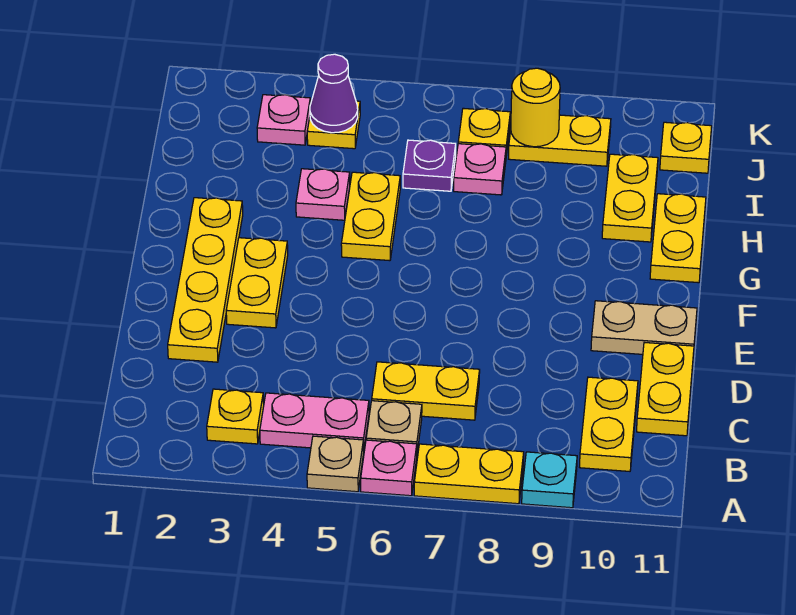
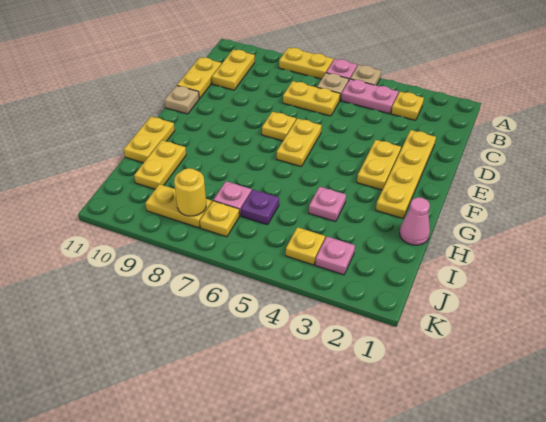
cyan 1x1 plate [522,452,577,508] -> none
tan 1x2 plate [591,301,697,354] -> tan 1x1 plate [165,86,199,114]
yellow 1x2 plate [341,172,400,261] -> yellow 1x2 plate moved to [277,118,322,167]
none -> pink 1x1 cone [400,197,430,245]
purple 1x1 cone [310,54,358,133] -> none
yellow 1x1 plate [660,122,712,173] -> yellow 1x1 plate moved to [262,112,296,141]

